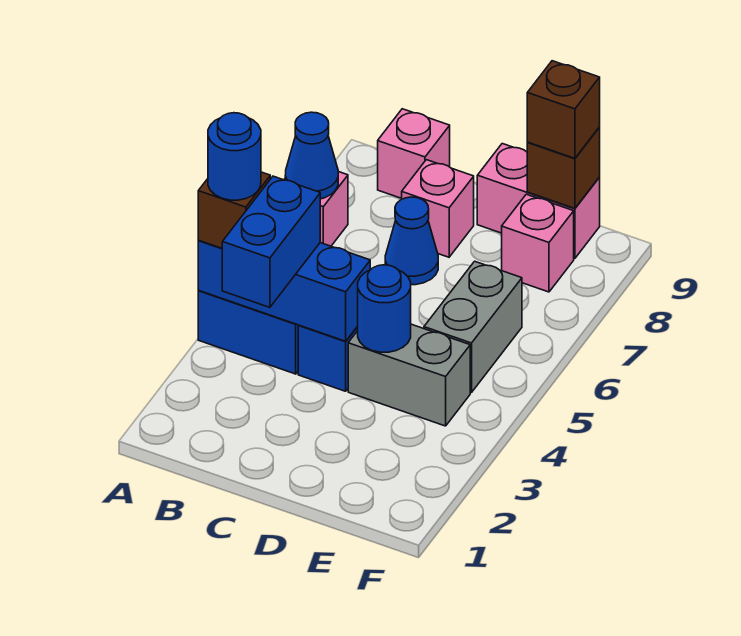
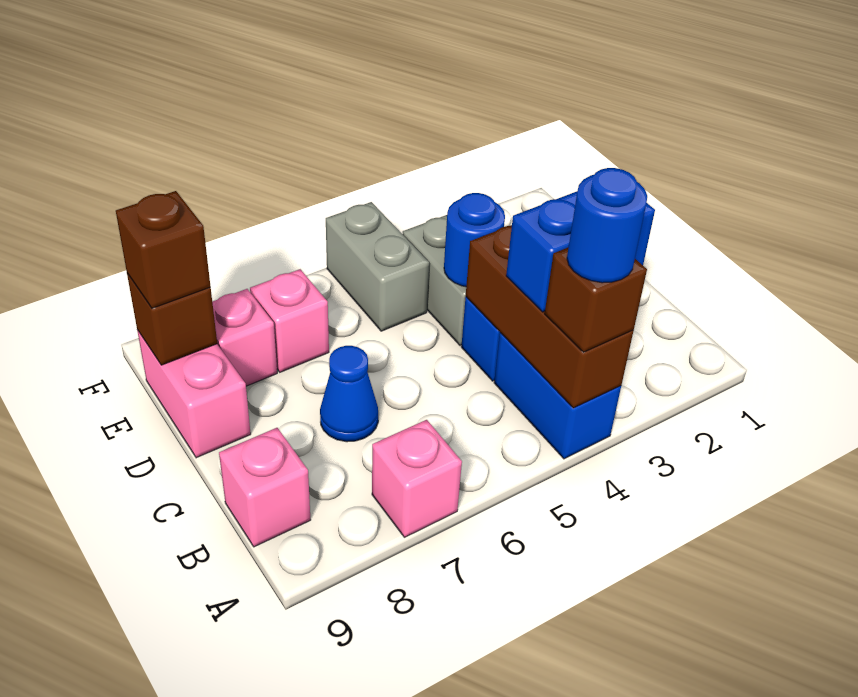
blue 1x3 brick [198,240,370,341] -> brown 1x3 brick [466,225,634,408]
blue 1x1 cone [285,112,338,199] -> none
pink 1x1 brick [402,160,474,257] -> pink 1x1 brick moved to [250,269,329,372]
grey 1x2 brick [424,261,522,393] -> grey 1x2 brick turned to [326,202,429,331]

